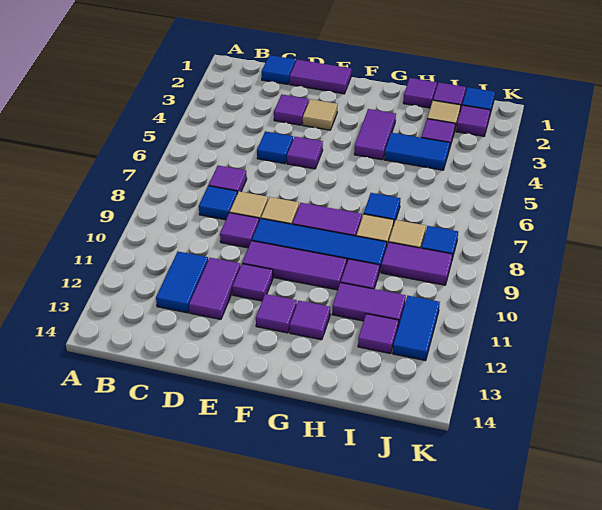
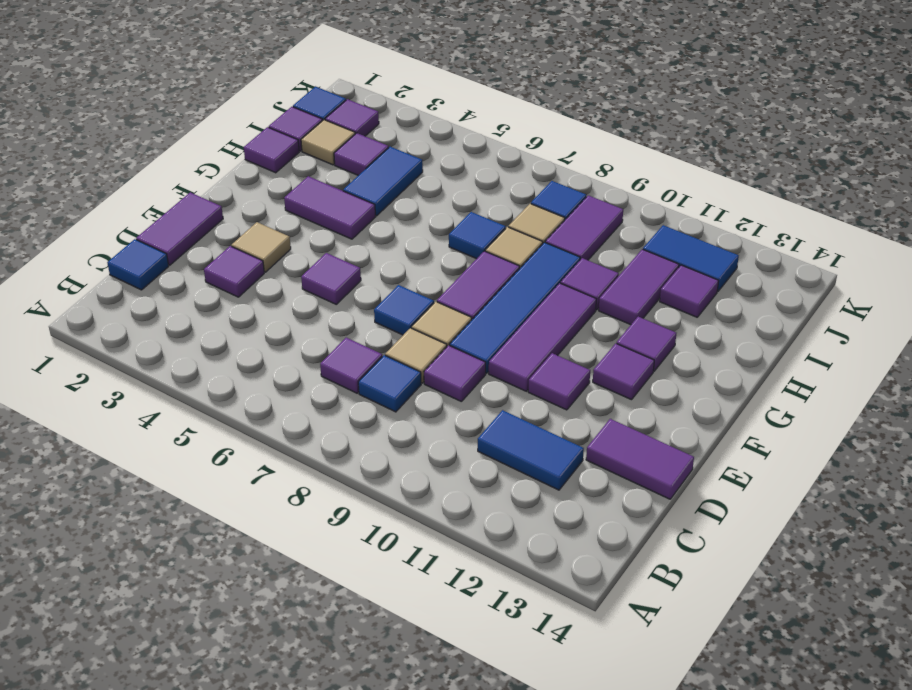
blue 1x1 tile [257,131,293,164] -> blue 1x1 tile moved to [374,285,434,335]
purple 1x2 tile [189,258,240,319] -> purple 1x2 tile moved to [586,419,694,499]

